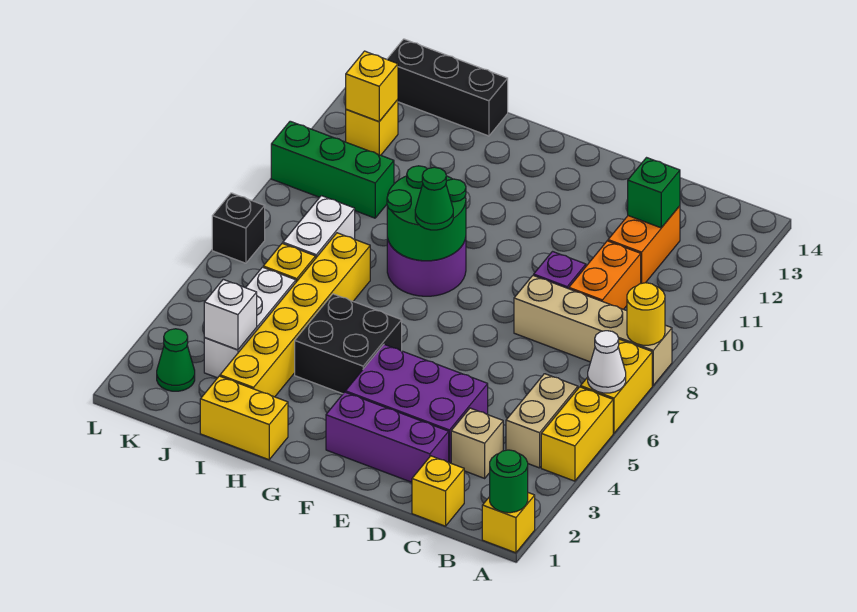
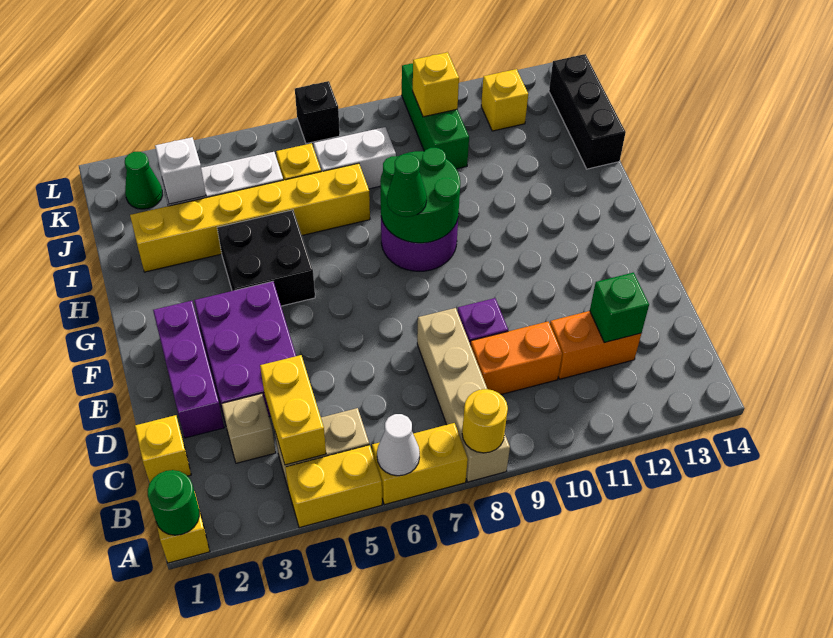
yellow 1x2 brick [200,376,288,460] -> yellow 1x2 brick moved to [260,355,326,465]
yellow 1x1 brick [346,51,398,122] -> yellow 1x1 brick moved to [413,52,459,117]

